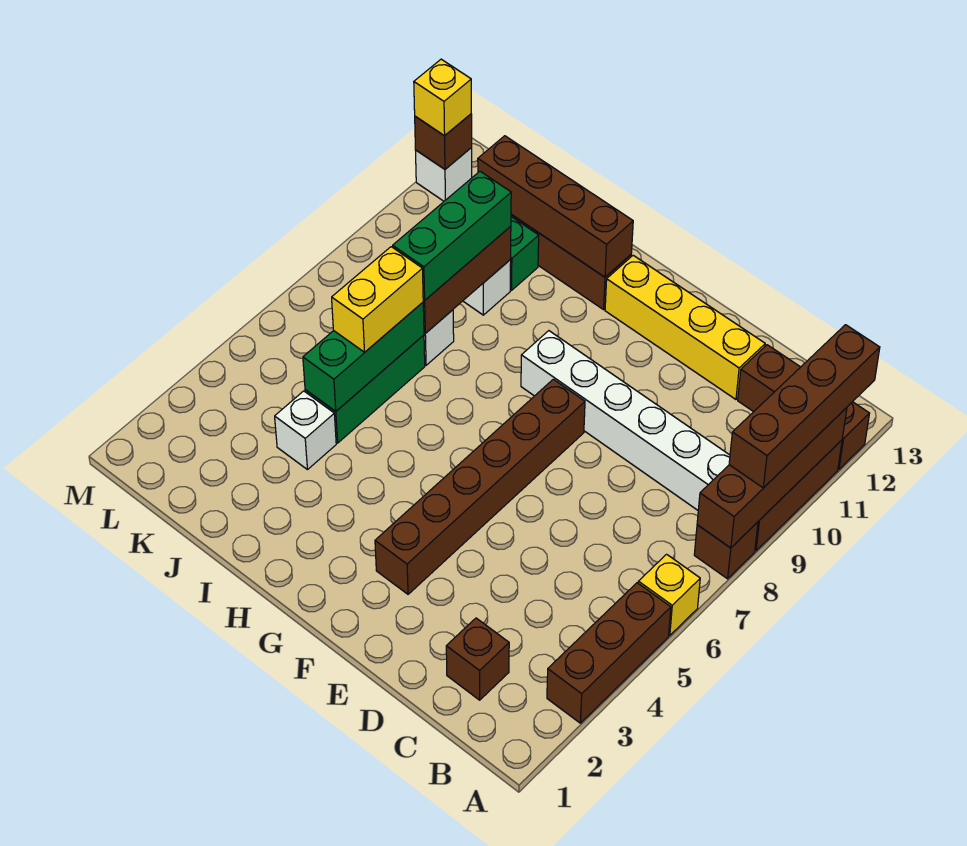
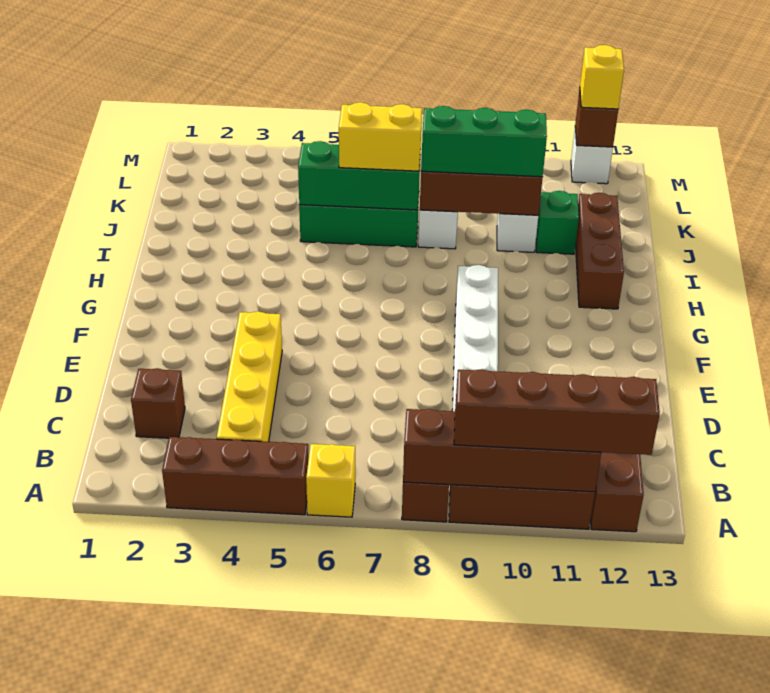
yellow 1x4 brick [605,255,765,399] -> yellow 1x4 brick moved to [217,311,282,442]
brown 1x6 brick [375,379,585,594] -> none
brown 1x4 brick [478,136,633,277] -> none
white 1x1 brick [275,391,336,470] -> none

